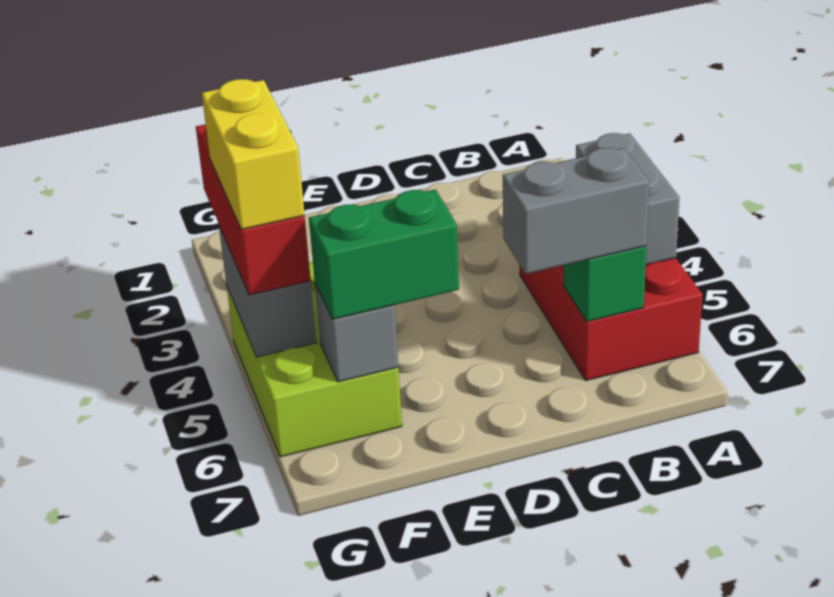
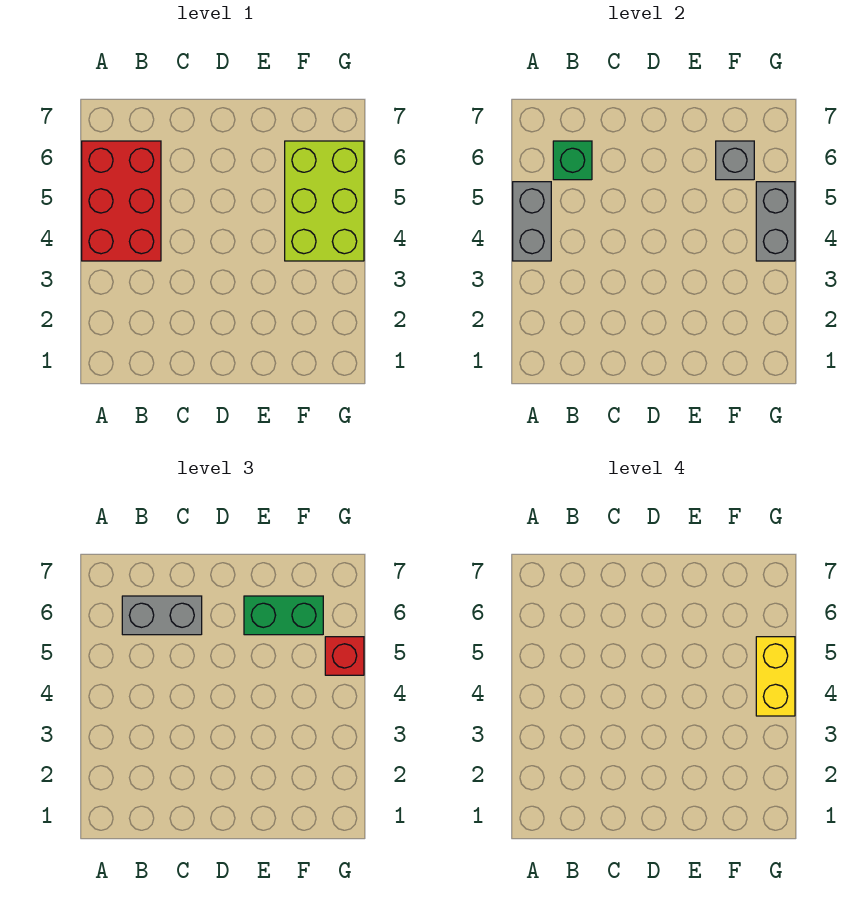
red 1x3 brick [196,124,311,295] -> red 1x1 brick [325,637,364,675]

